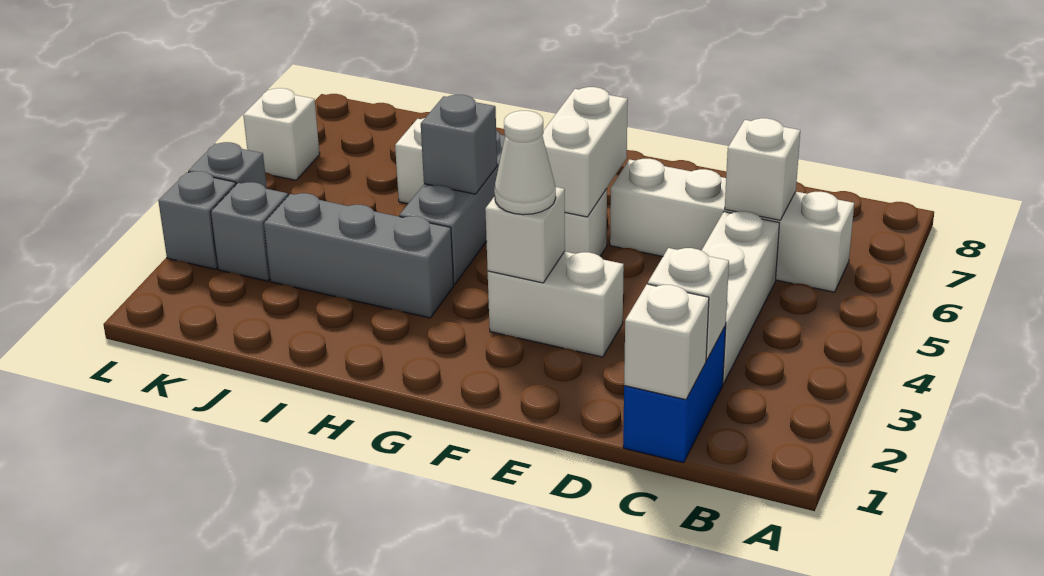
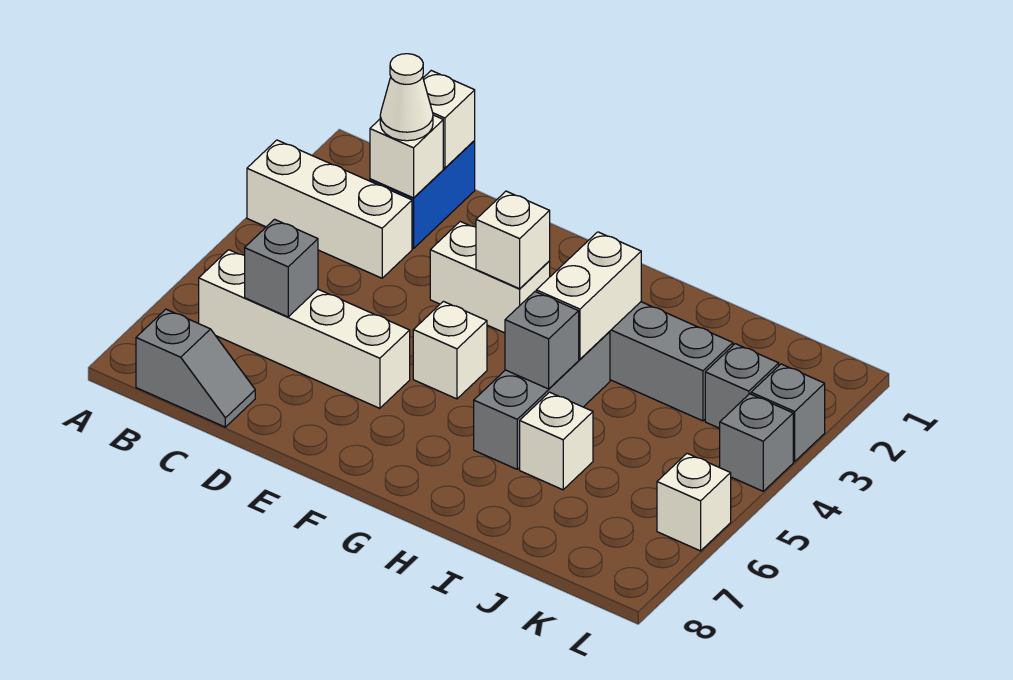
none -> grey 1x2 slope [136,309,255,427]
white 1x3 brick [701,211,779,384] -> white 1x3 brick turned to [247,140,412,278]
white 1x1 brick [725,118,800,220] -> grey 1x1 brick [245,219,318,317]
white 1x1 cone [495,111,556,215] -> white 1x1 cone moved to [380,54,433,141]
white 1x2 brick [543,87,628,217] -> white 1x2 brick moved to [536,232,641,359]

